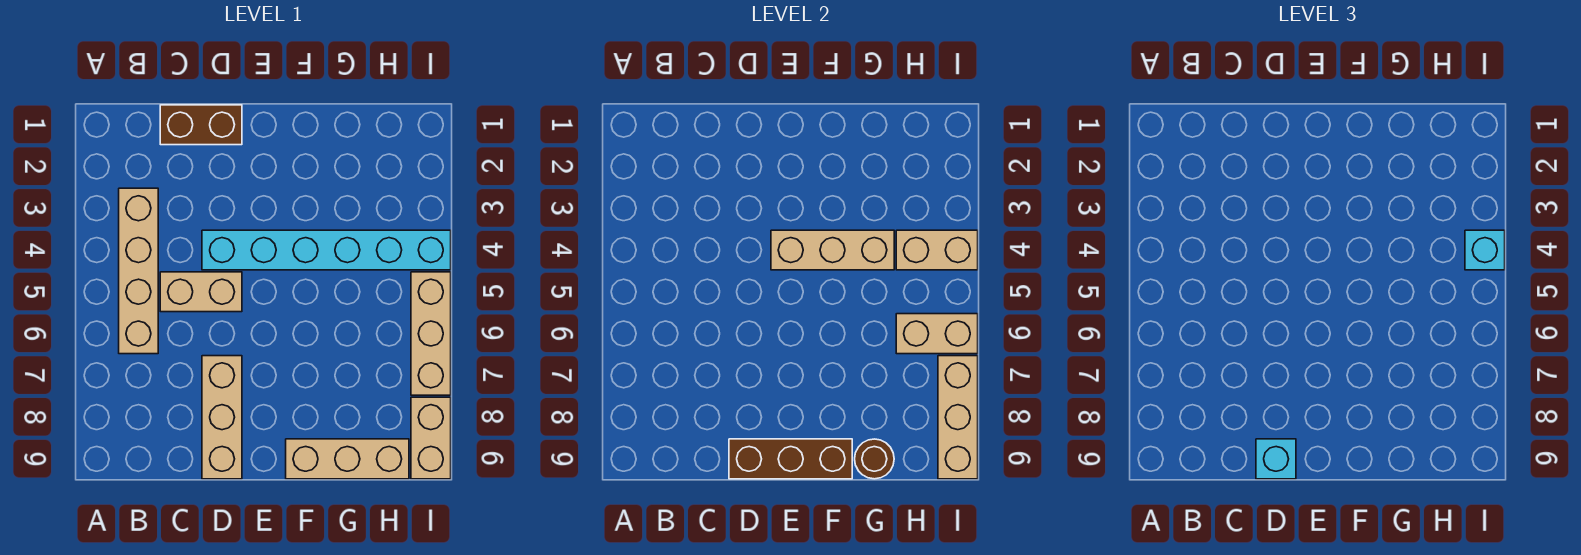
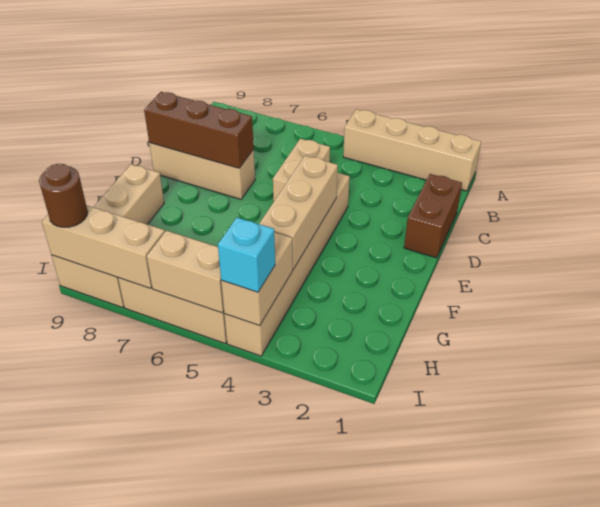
tan 1x4 brick [119,188,158,354] -> tan 1x4 brick moved to [343,109,481,191]
cyan 1x6 brick [202,230,451,270] -> tan 1x6 brick [224,173,350,356]
brown 1x3 brick [729,439,852,479] -> brown 1x3 brick turned to [144,92,254,168]
cyan 1x1 brick [1256,439,1296,479] -> none
brown 1x1 round brick [855,439,894,479] -> brown 1x1 round brick moved to [39,164,88,227]
tan 1x2 brick [896,314,978,354] -> tan 1x2 brick turned to [147,231,224,313]

